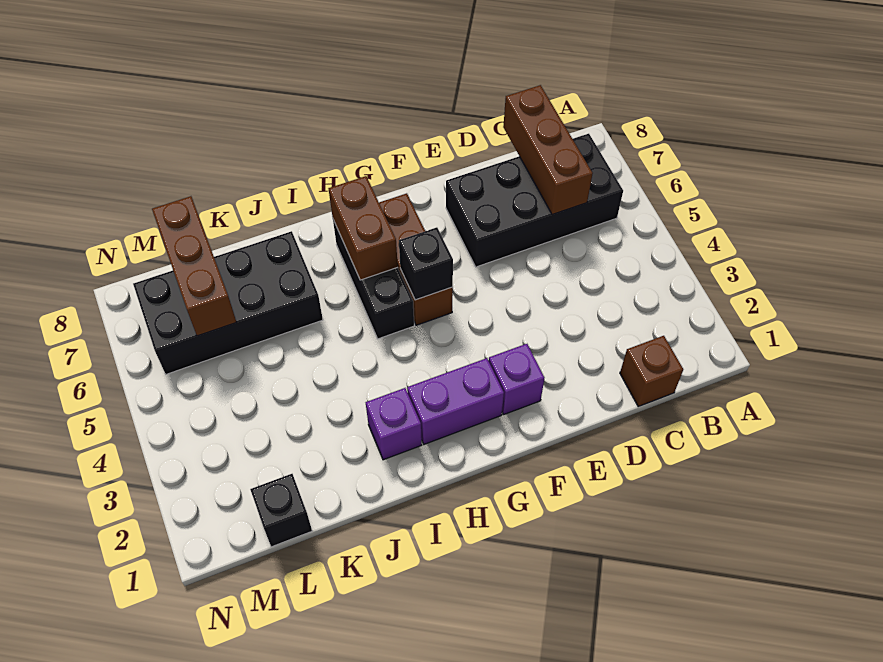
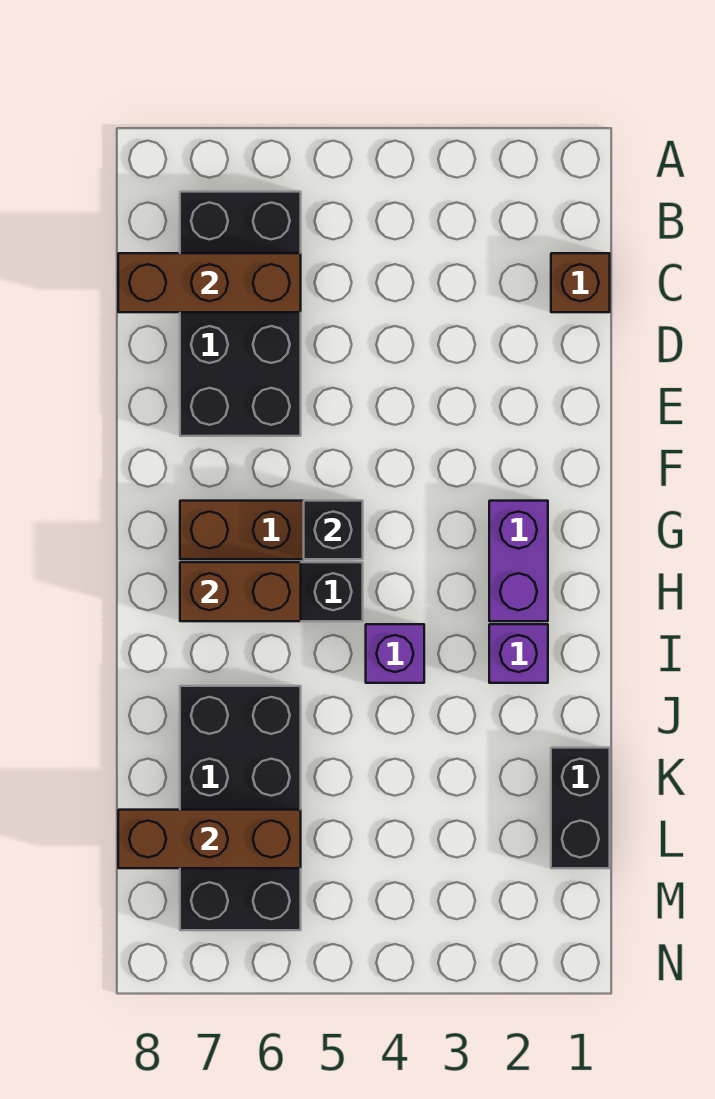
purple 1x1 brick [489,344,545,414] -> purple 1x1 brick moved to [366,624,424,683]
black 1x1 brick [250,474,312,547] -> black 1x2 brick [551,748,610,868]

